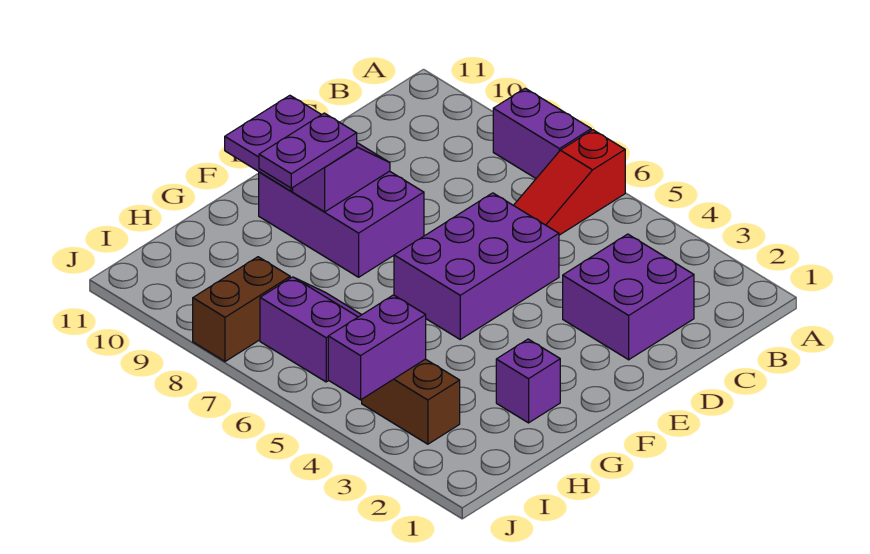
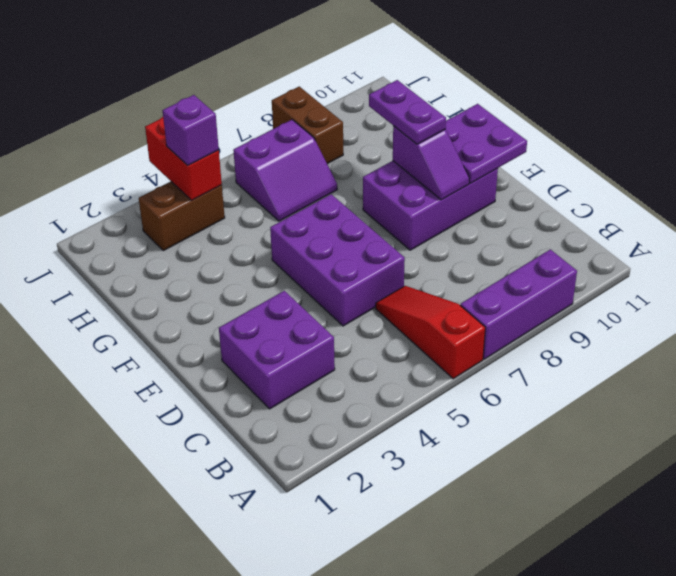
purple 1x2 brick [493,88,591,178] -> purple 1x3 brick [460,249,577,359]
purple 1x1 brick [496,339,560,423] -> purple 1x1 brick moved to [162,95,219,165]
purple 1x2 brick [328,295,426,400] -> red 1x2 brick [145,117,222,200]

